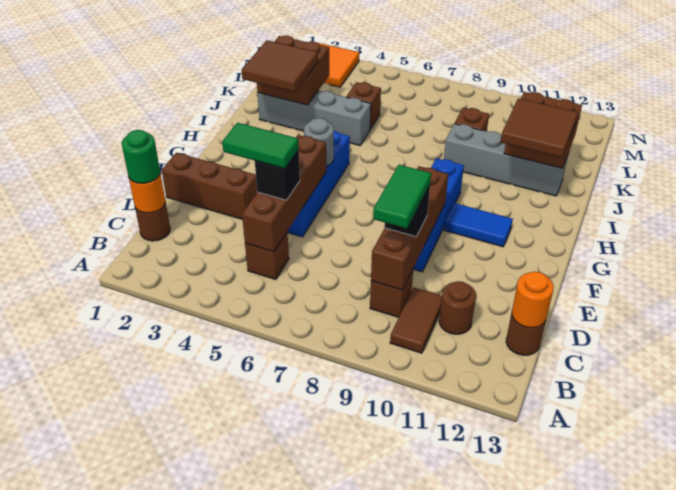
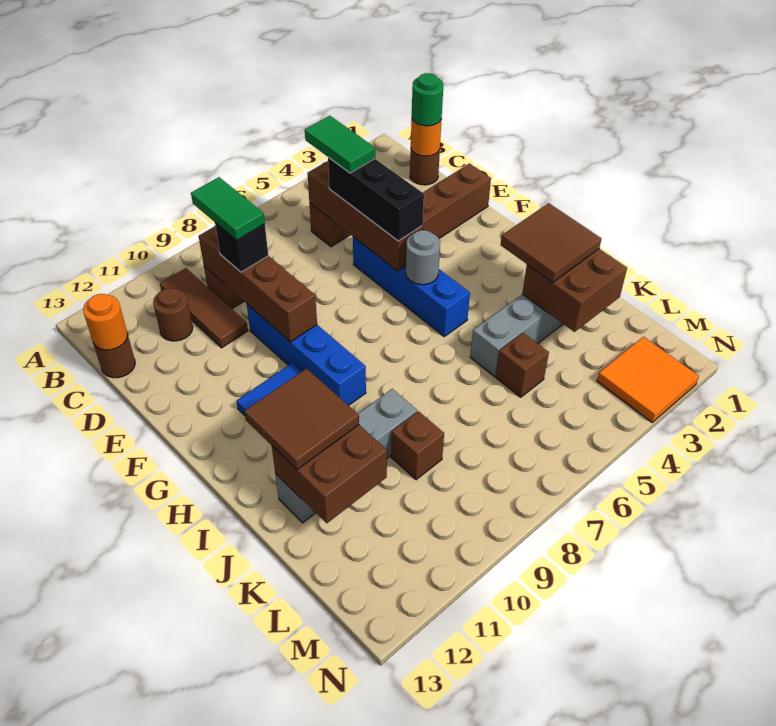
brown 1x2 tile [390,287,442,353] -> brown 1x3 tile [160,268,248,348]
green 1x2 tile [222,123,299,169] -> green 1x2 tile turned to [305,116,375,173]
black 1x1 brick [255,150,300,200] -> black 1x3 brick [328,157,424,241]

